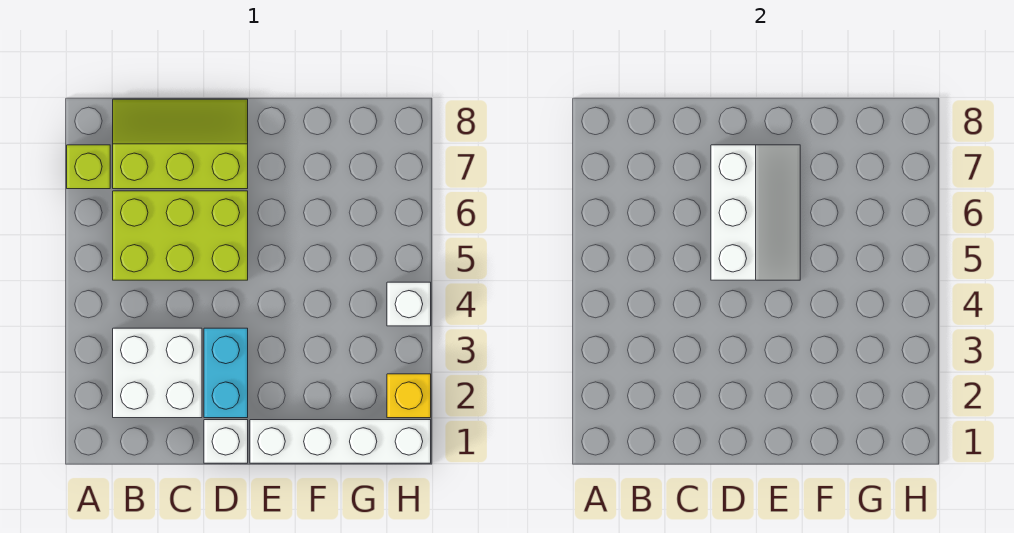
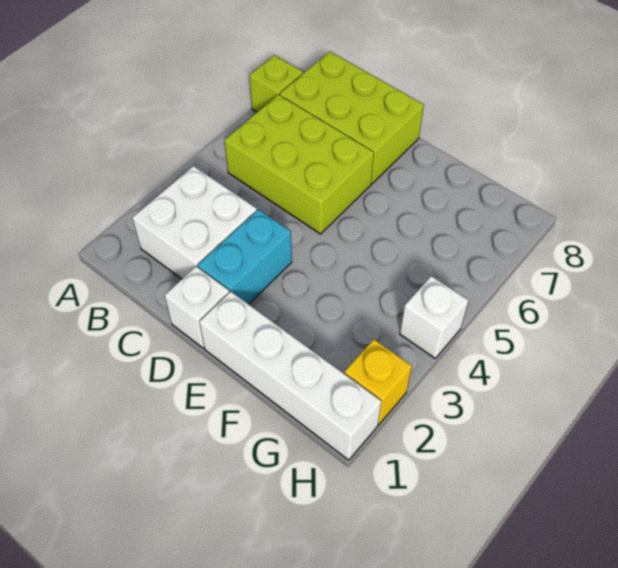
lime 2x3 slope [113,99,248,189] -> lime 2x3 brick [280,51,424,183]
white 2x3 slope [711,145,800,280] -> none

